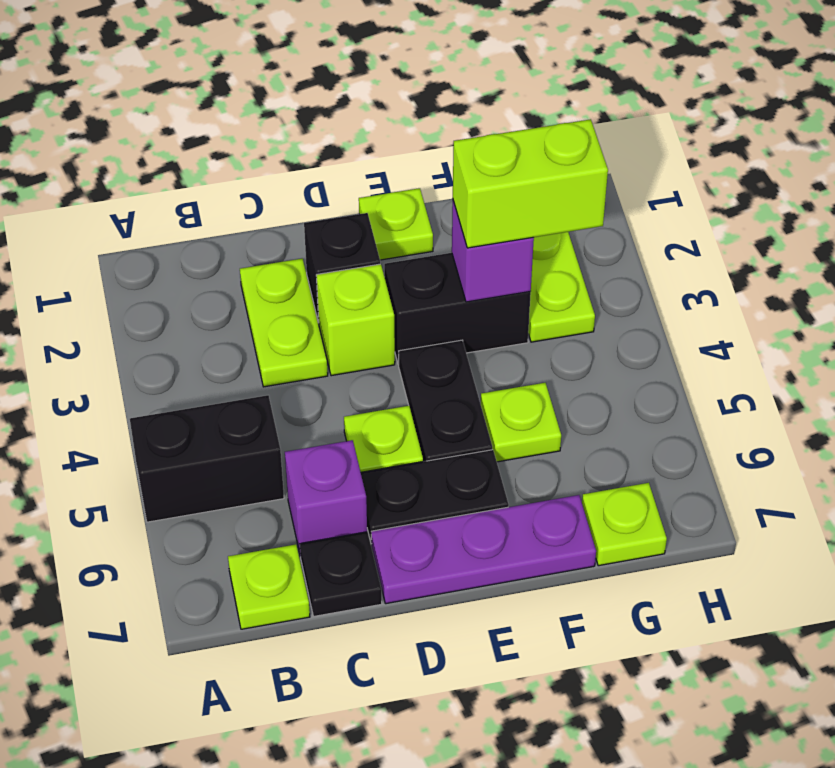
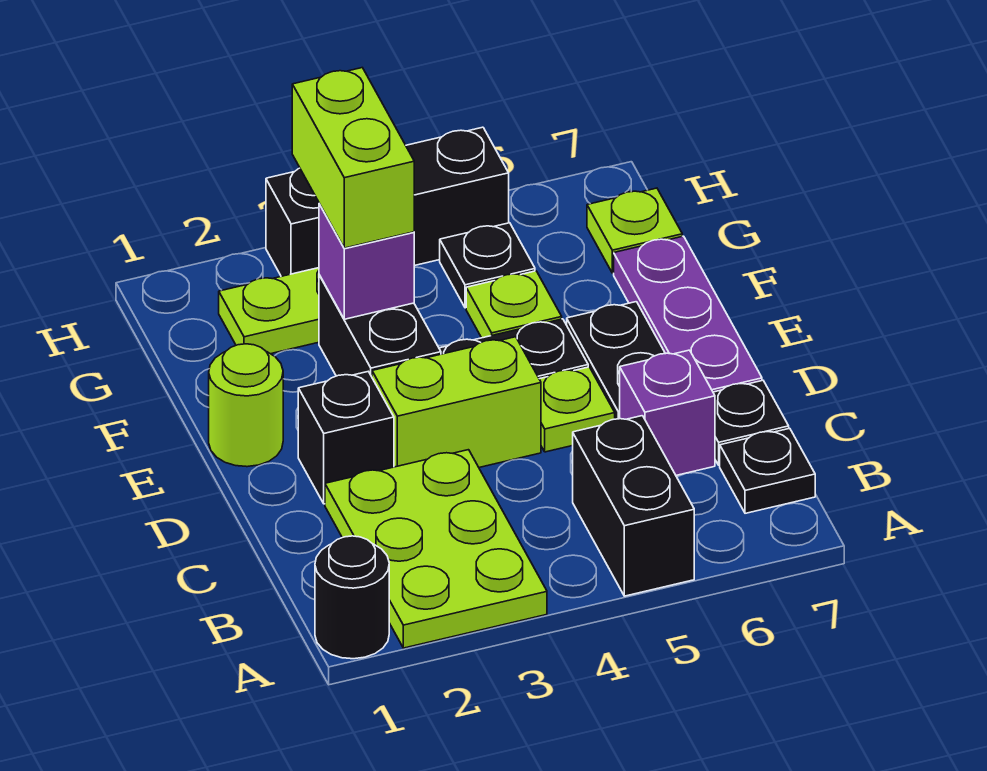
none -> black 1x1 round brick [315,536,389,659]
lime 1x1 plate [228,544,310,629] -> black 1x1 plate [720,428,815,513]
lime 1x2 plate [240,259,328,387] -> lime 2x3 plate [325,450,547,648]
lime 1x1 brick [316,264,395,376] -> lime 1x2 brick [372,337,541,467]
lime 1x1 plate [359,188,433,260] -> lime 1x1 round brick [209,344,283,467]
none -> black 1x1 plate [440,223,535,308]
none -> black 1x3 brick [266,127,509,276]

